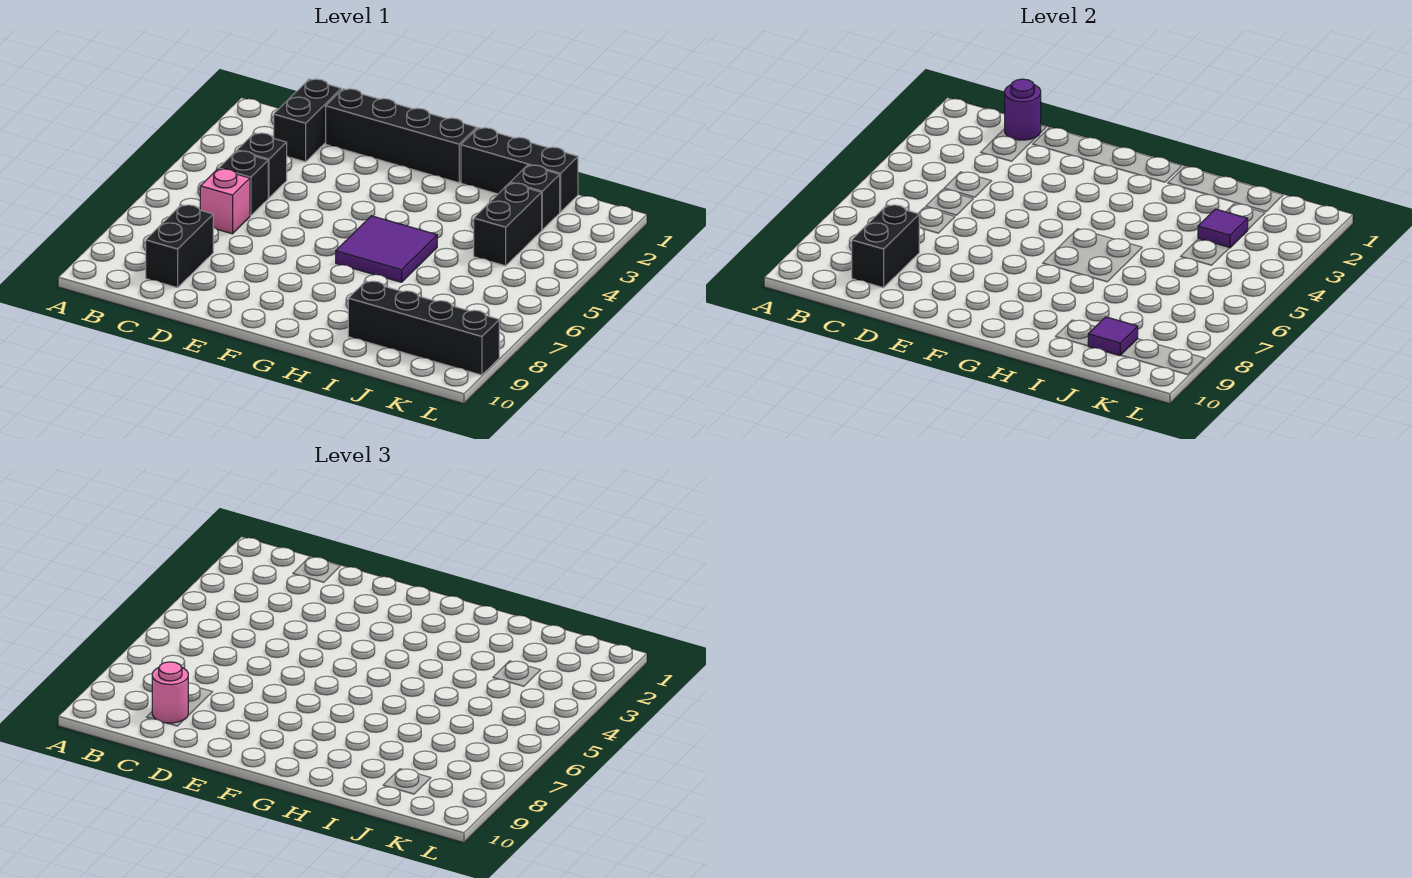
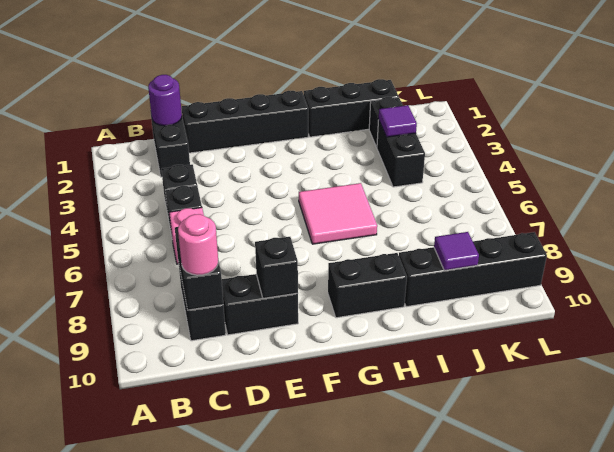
none -> black 1x2 brick [222,274,298,335]
none -> black 1x1 brick [255,237,298,299]
purple 2x2 tile [336,216,437,282] -> pink 2x2 tile [299,183,377,244]
none -> black 1x2 brick [328,253,407,318]

